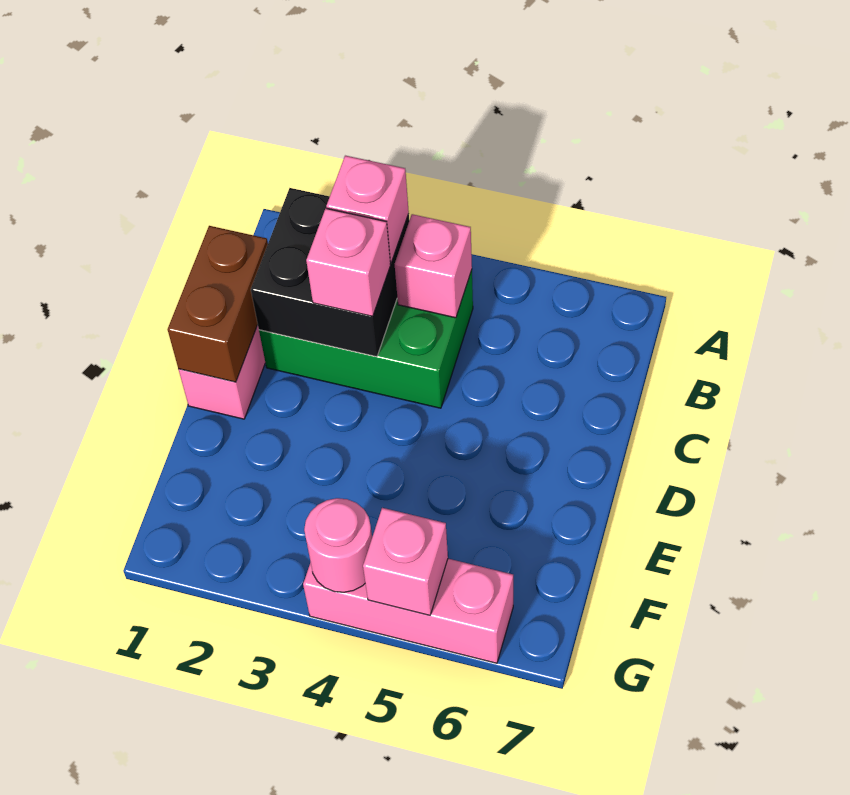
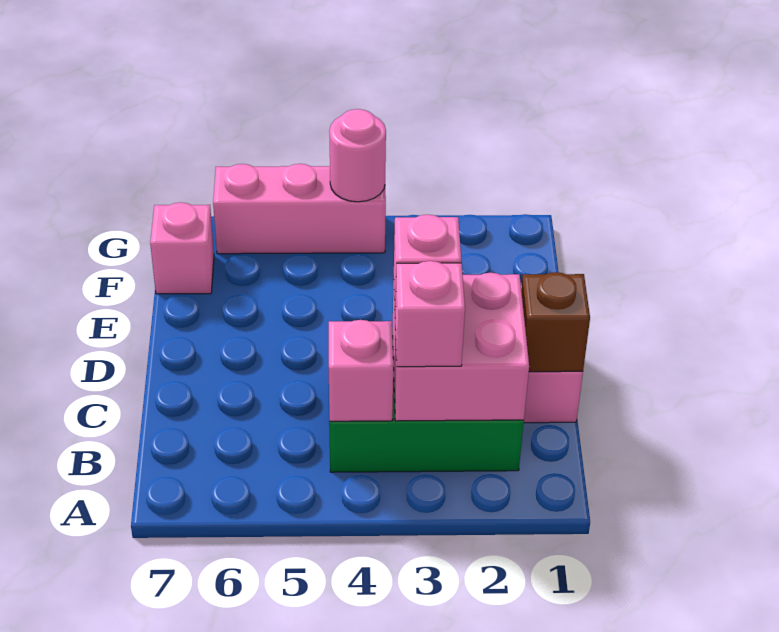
black 2x2 brick [251,188,409,357] -> pink 2x2 brick [392,273,529,421]
brown 1x2 brick [168,226,268,382] -> brown 1x1 brick [521,272,590,372]
pink 1x1 brick [363,508,448,615] -> pink 1x1 brick moved to [150,203,214,294]

